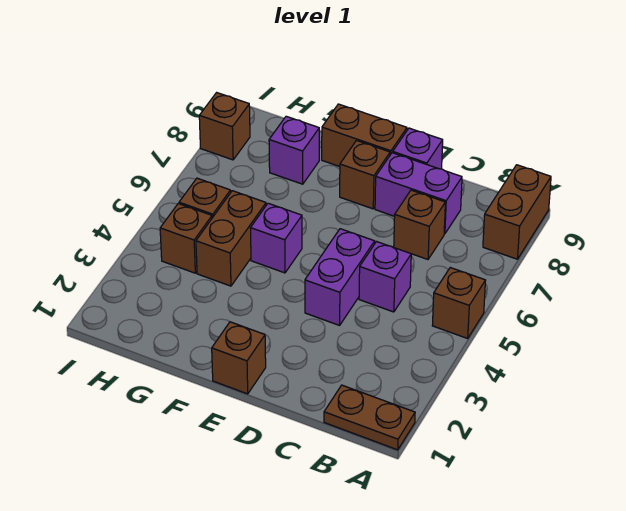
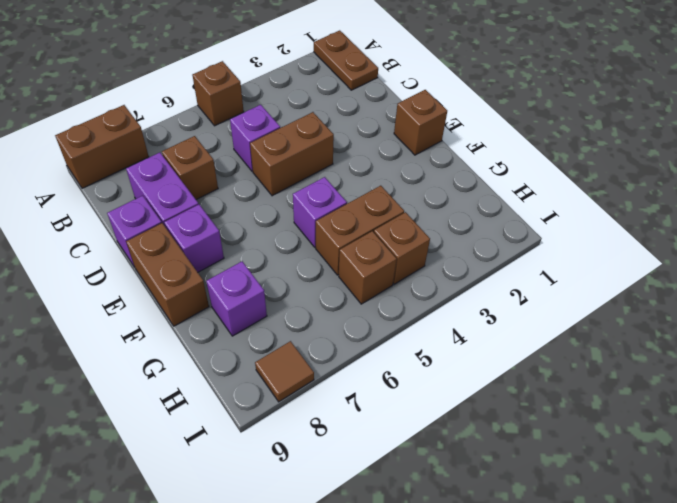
purple 1x2 brick [305,229,375,325] -> brown 1x2 brick [250,112,334,196]
brown 1x1 brick [340,141,390,209] -> purple 1x1 brick [164,205,224,272]
brown 1x1 brick [199,93,250,160] -> brown 1x1 tile [255,341,314,402]

